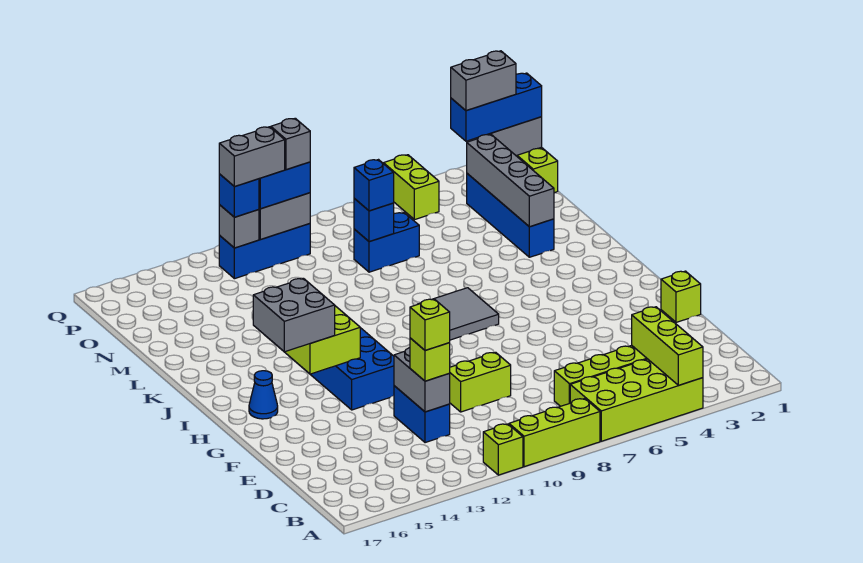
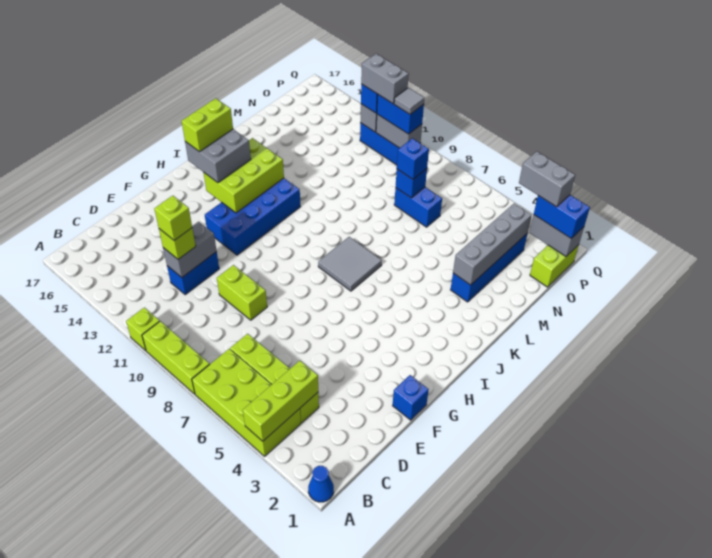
lime 1x1 brick [661,271,701,322] -> blue 1x1 brick [393,375,429,420]
blue 1x1 cone [249,371,278,419] -> blue 1x1 cone moved to [308,466,334,502]
blue 1x3 brick [451,73,542,141] -> blue 1x2 brick [534,195,590,238]
lime 1x2 brick [383,155,439,220] -> lime 1x2 brick moved to [182,98,233,152]
grey 1x1 brick [271,118,310,170] -> grey 1x1 tile [394,88,424,114]

